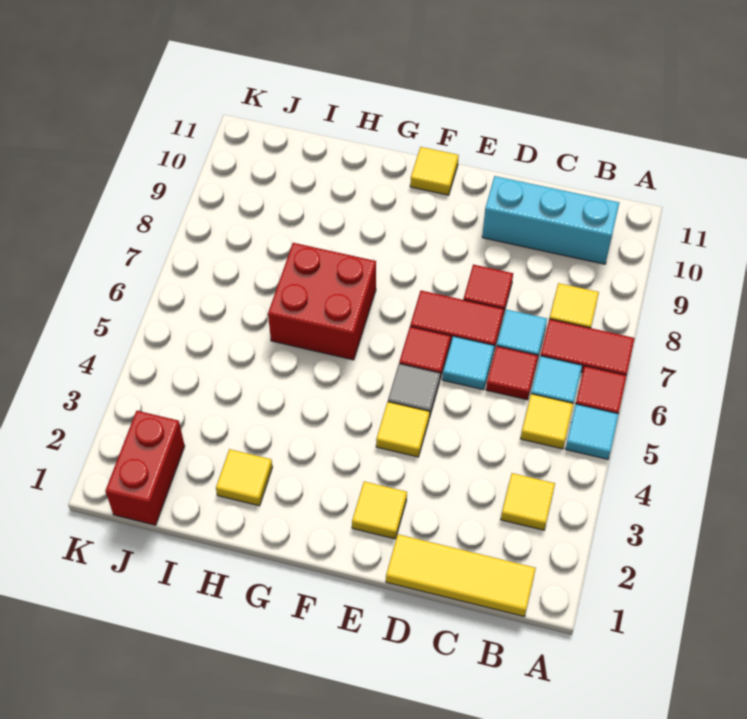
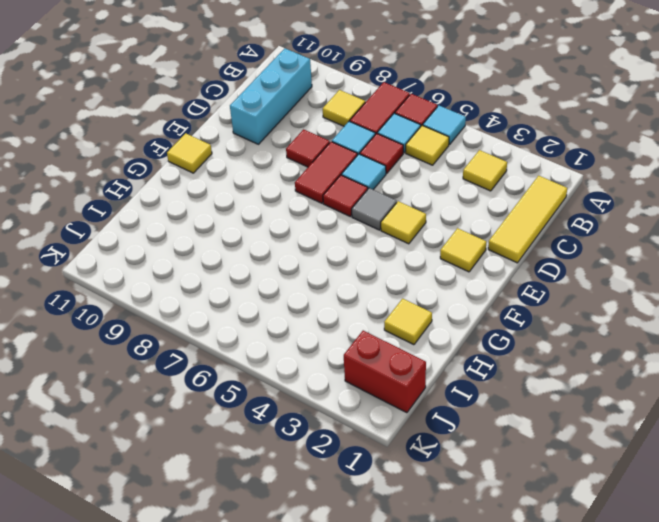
red 2x2 brick [268,243,376,360] -> none

